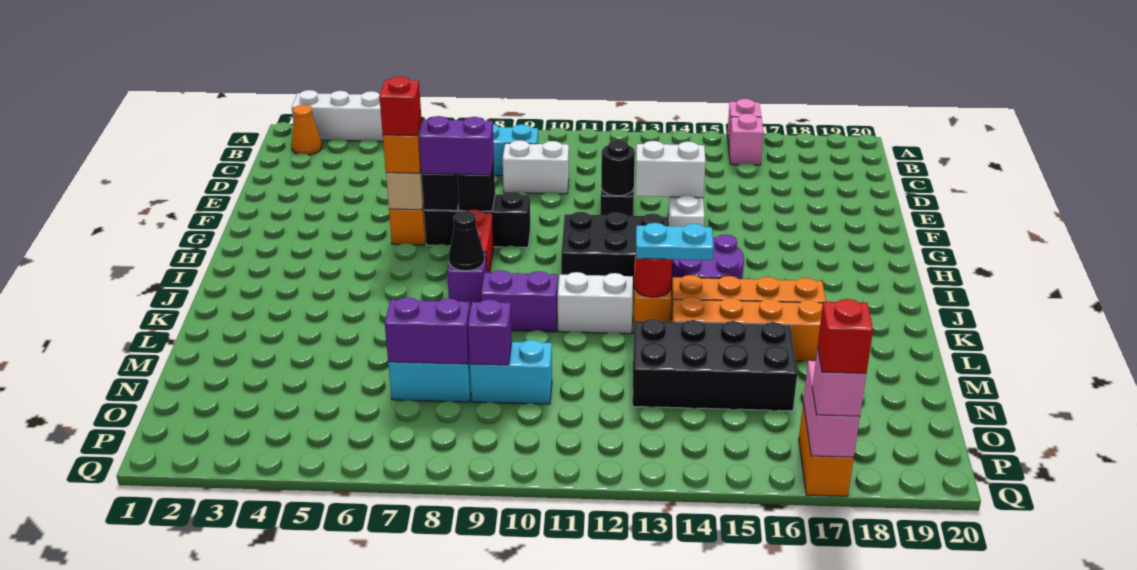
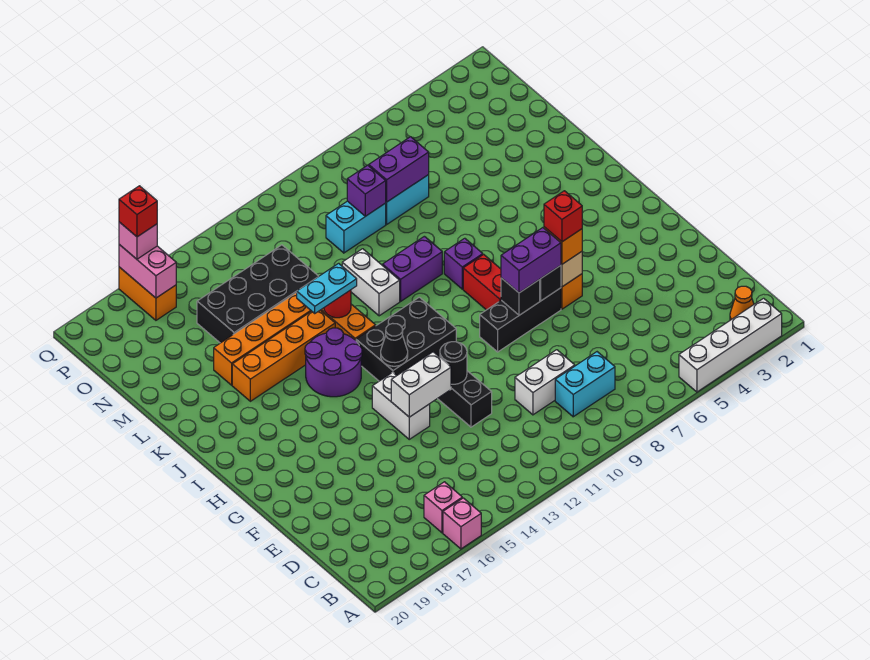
black 1x1 cone [449,211,484,271] -> black 1x1 cone moved to [381,323,408,366]
white 1x2 brick [558,272,633,334] -> white 1x2 brick turned to [342,249,400,316]

